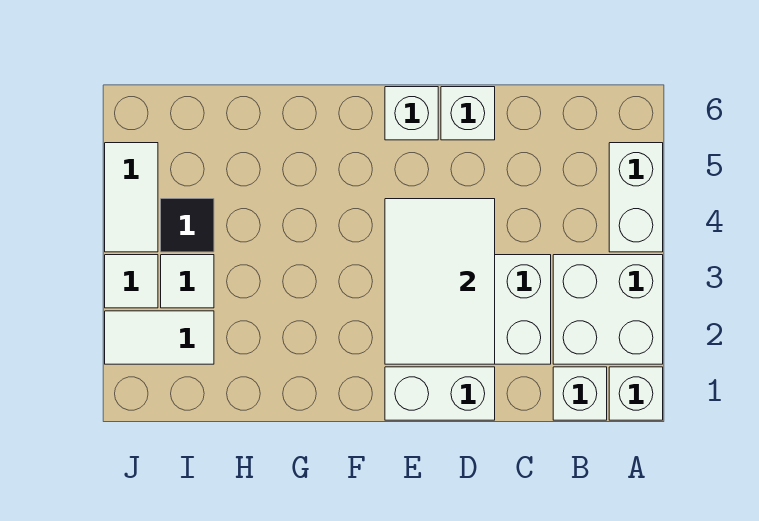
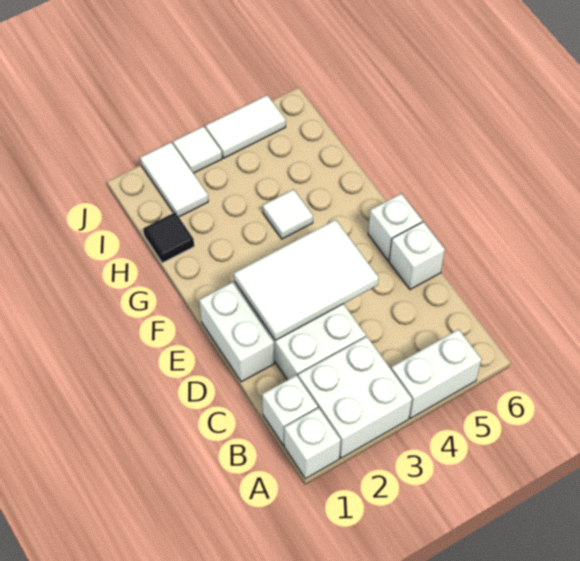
white 1x1 tile [161,255,214,308] -> white 1x1 tile moved to [263,189,313,239]
black 1x1 tile [161,199,214,252] -> black 1x1 tile moved to [143,212,194,263]

